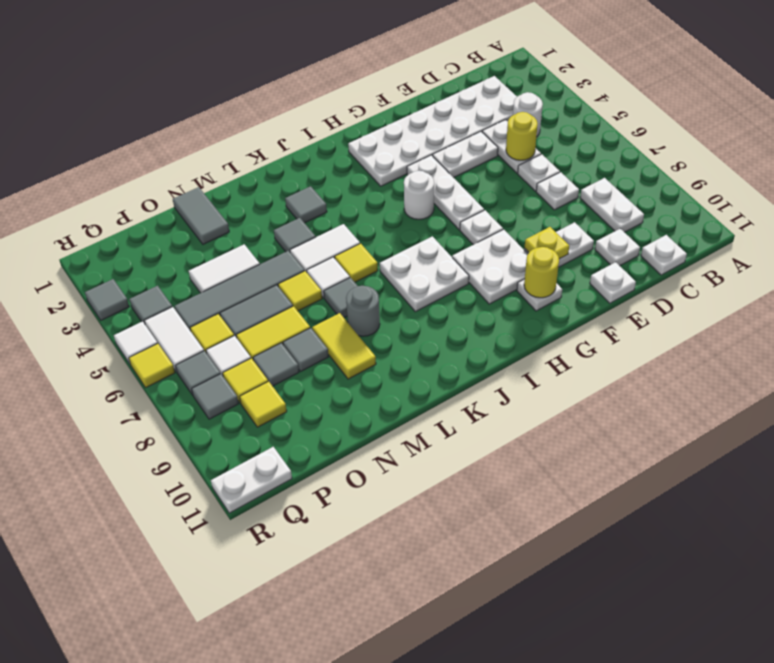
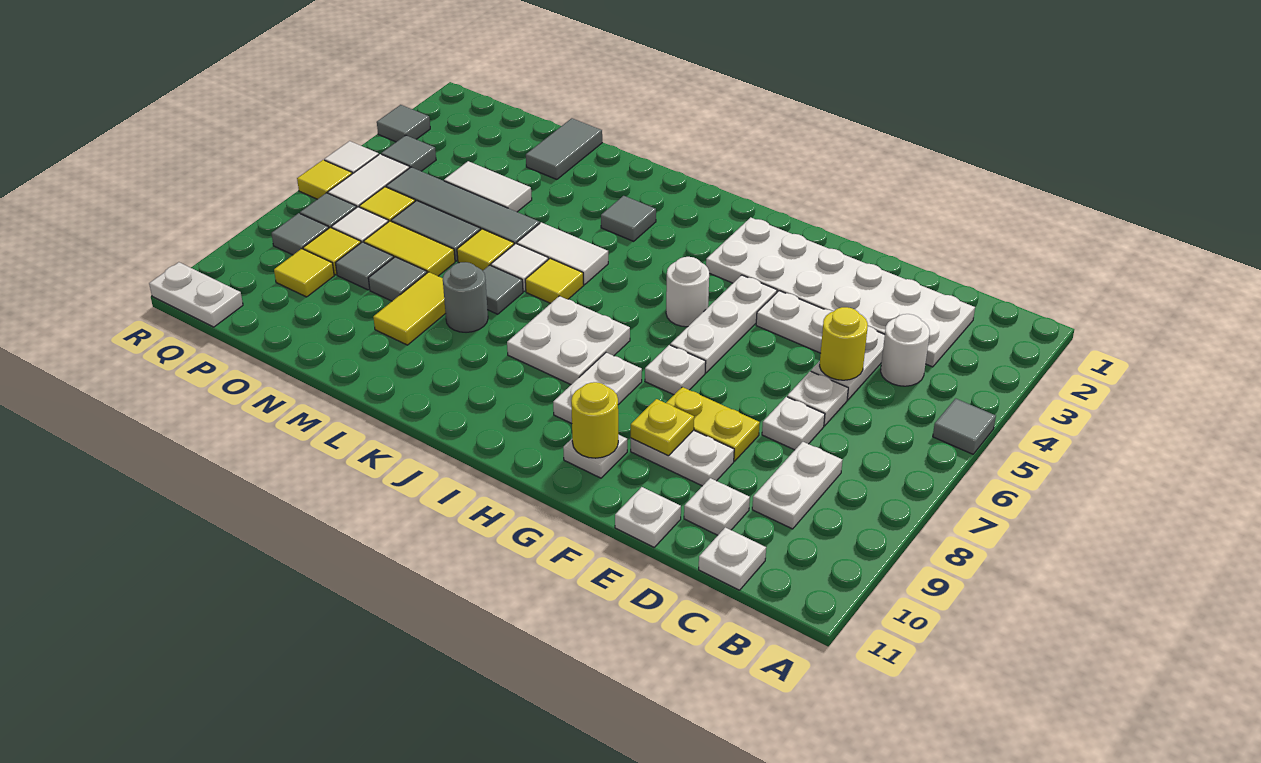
none -> yellow 1x2 plate [666,387,760,461]
white 2x2 plate [452,229,528,304] -> white 1x2 plate [553,353,642,424]
grey 1x1 tile [274,218,316,252] -> grey 1x1 tile moved to [933,398,996,454]

